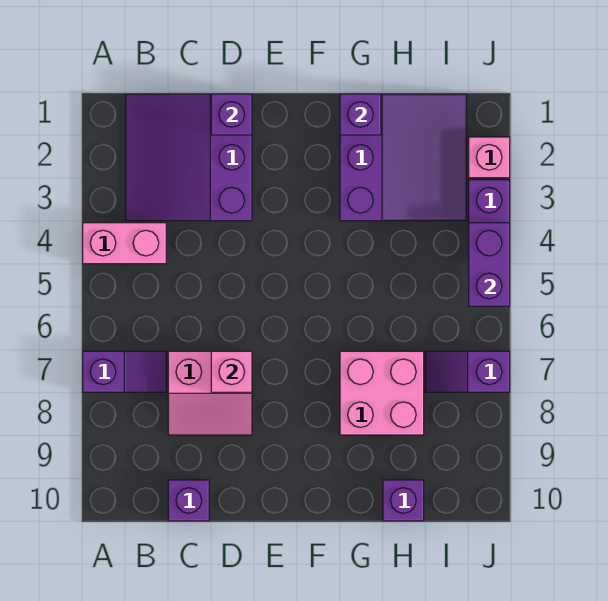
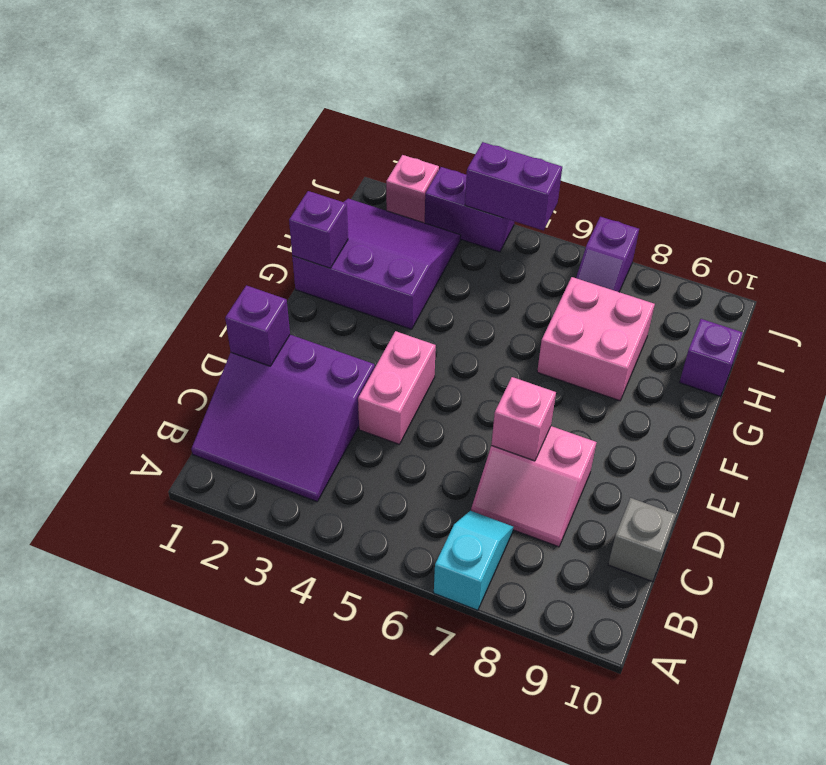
pink 1x2 brick [83,223,166,264] -> pink 1x2 brick moved to [358,331,436,444]
purple 1x2 slope [83,351,166,392] -> cyan 1x2 slope [434,511,513,610]
pink 2x2 slope [168,351,252,435] -> pink 2x2 slope turned to [471,426,597,547]
purple 1x1 brick [168,480,209,521] -> grey 1x1 brick [608,498,676,582]

